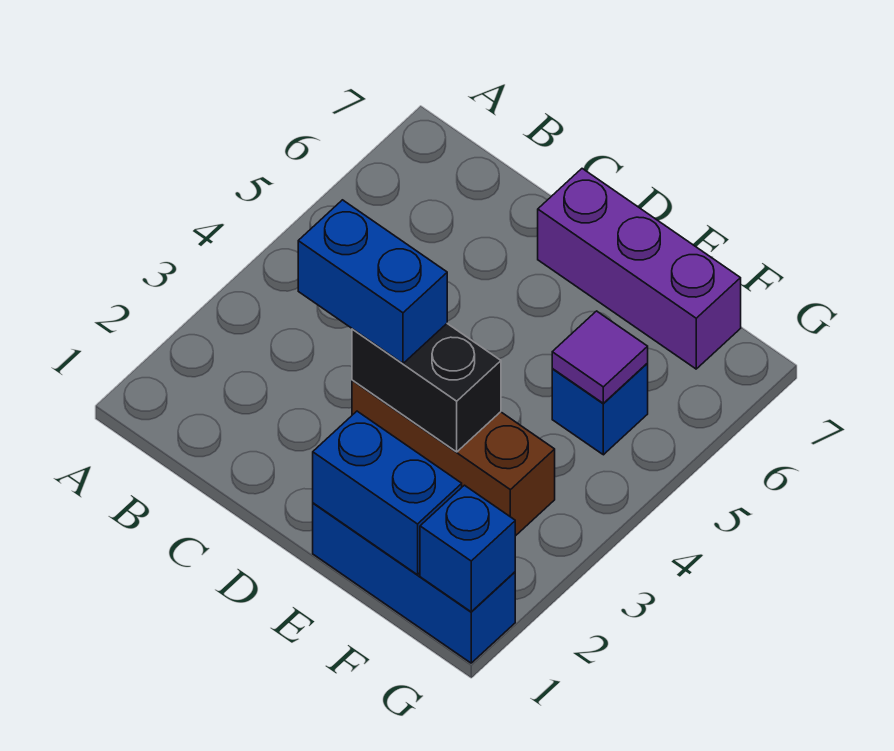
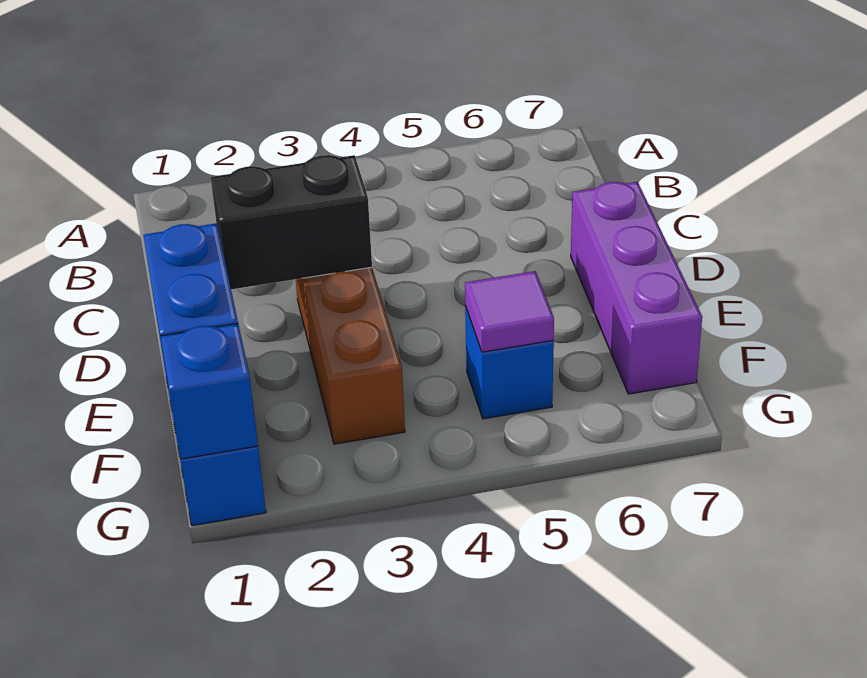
blue 1x2 brick [298,200,447,363] -> none
black 1x2 brick [352,324,501,452] -> black 1x2 brick turned to [211,155,372,289]

